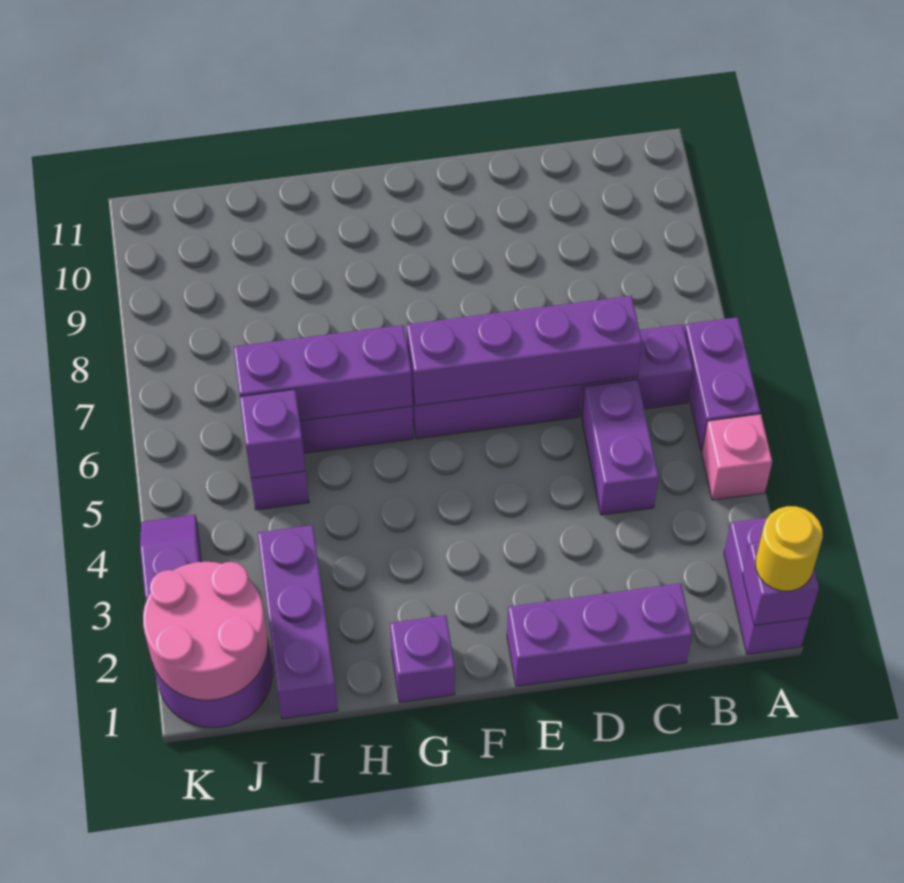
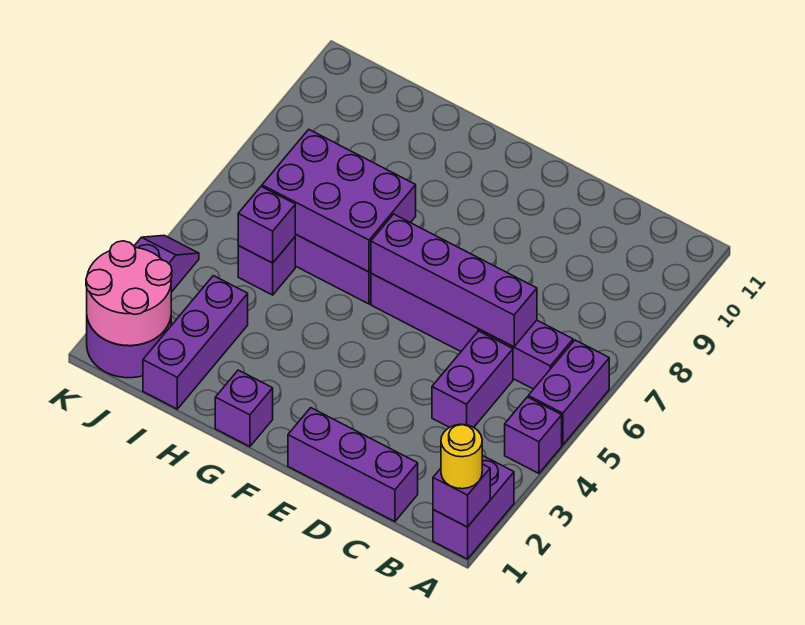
pink 1x1 brick [702,414,772,500] -> purple 1x1 brick [505,397,562,473]
purple 1x3 brick [234,325,412,421] -> purple 2x3 brick [262,129,416,272]

